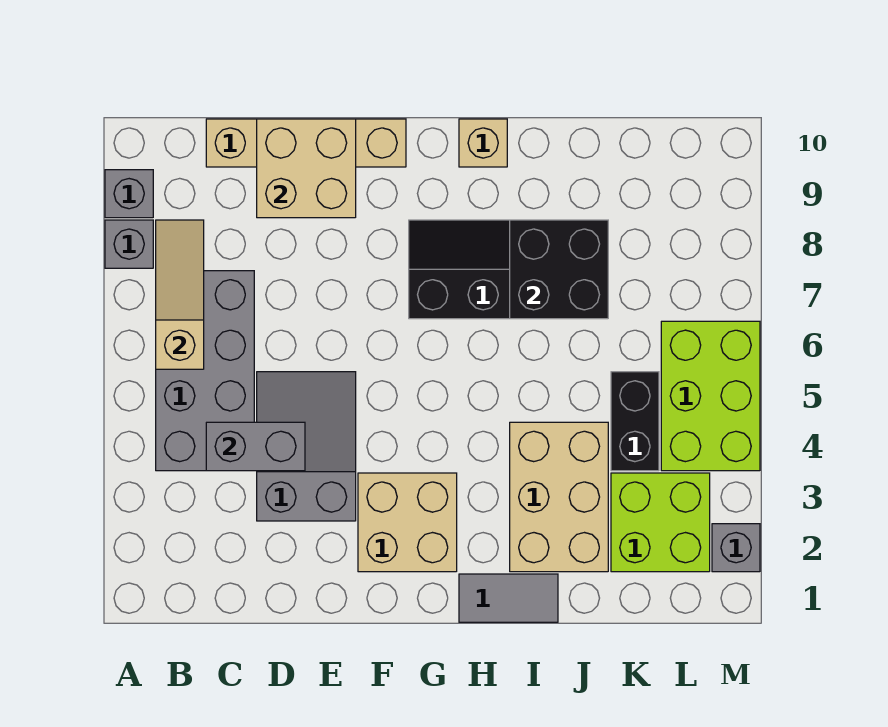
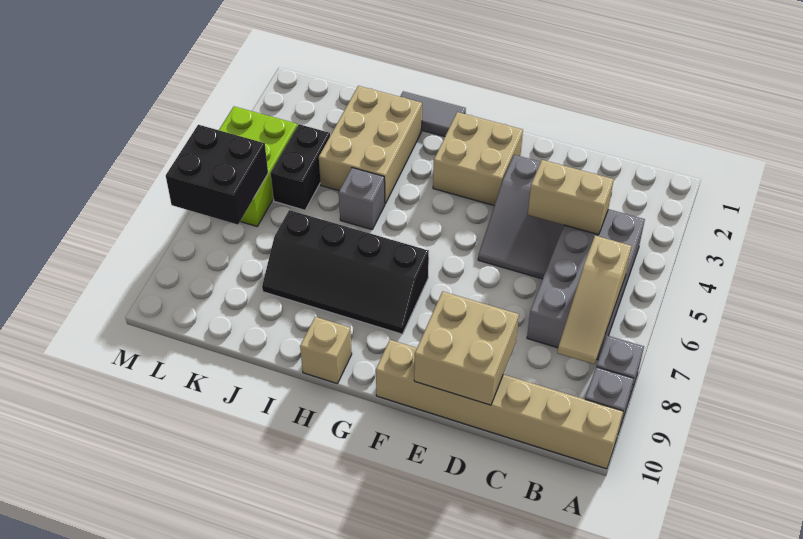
grey 1x2 brick [206,422,305,471] -> tan 1x2 brick [528,160,614,235]
tan 1x4 brick [206,119,406,167] -> tan 1x6 brick [376,340,623,469]
black 2x2 brick [510,220,608,319] -> black 2x2 brick moved to [166,125,268,225]
lime 2x2 brick [611,473,710,572] -> none
grey 1x1 brick [712,524,760,572] -> grey 1x1 brick moved to [339,168,385,230]

